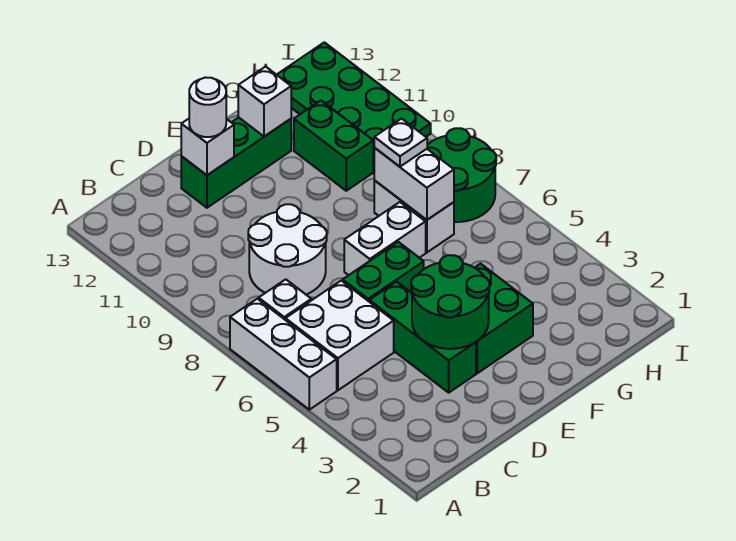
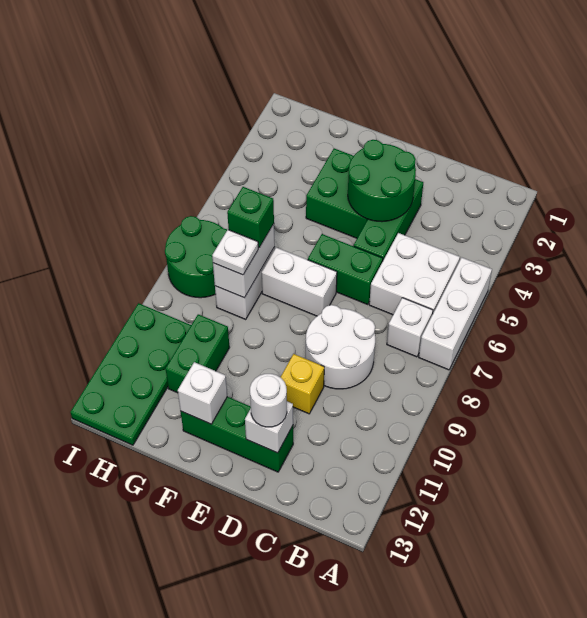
none -> yellow 1x1 brick [281,354,324,414]
none -> green 1x1 brick [227,187,274,248]

